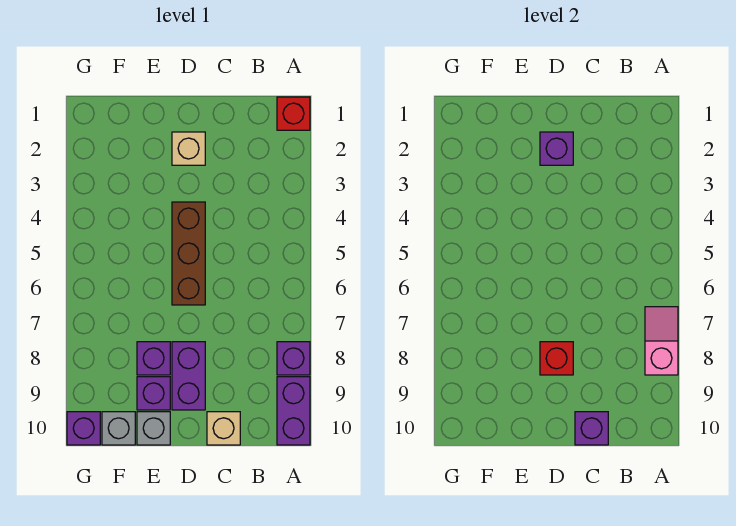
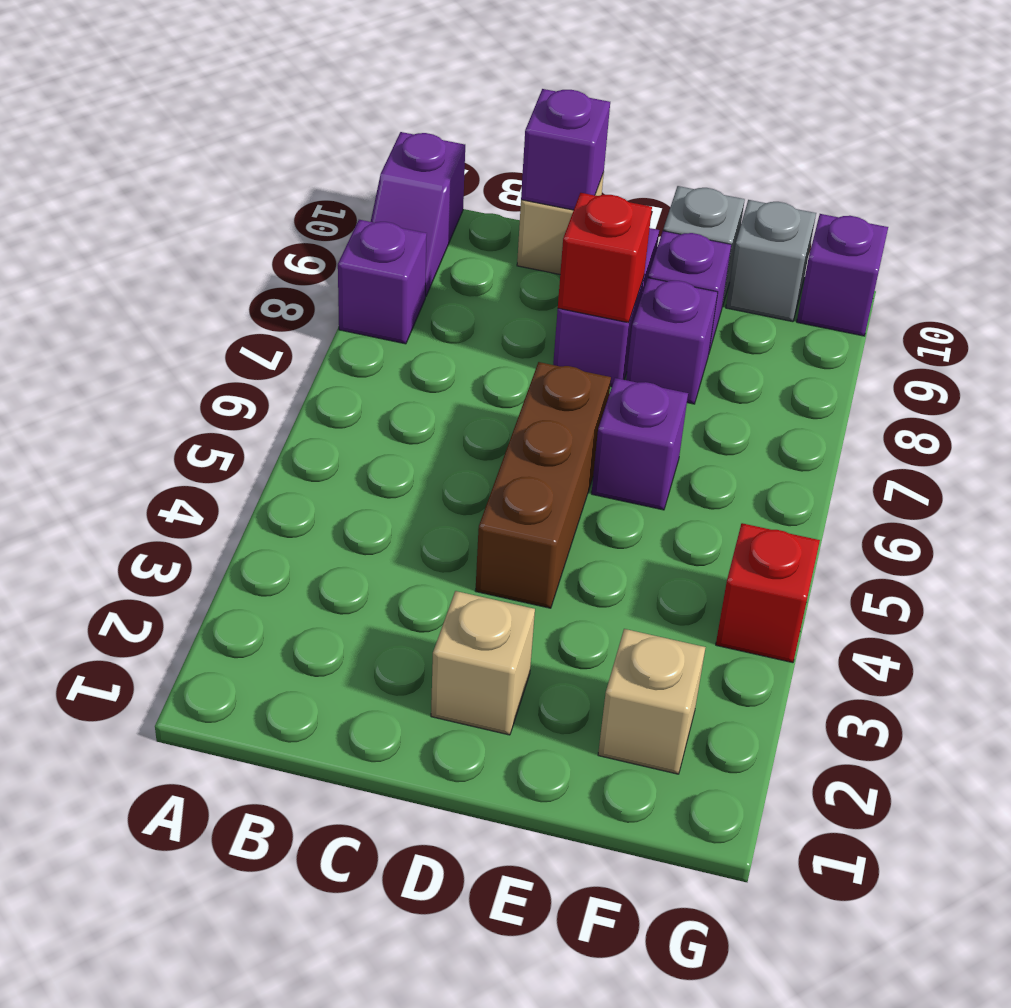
red 1x1 brick [277,97,310,130] -> red 1x1 brick moved to [716,523,820,663]
pink 1x2 slope [645,307,678,375] -> none
purple 1x2 brick [277,377,310,445] -> purple 1x2 slope [371,132,465,297]
purple 1x1 brick [540,132,573,165] -> purple 1x1 brick moved to [591,378,688,510]
none -> tan 1x1 brick [598,629,706,774]

